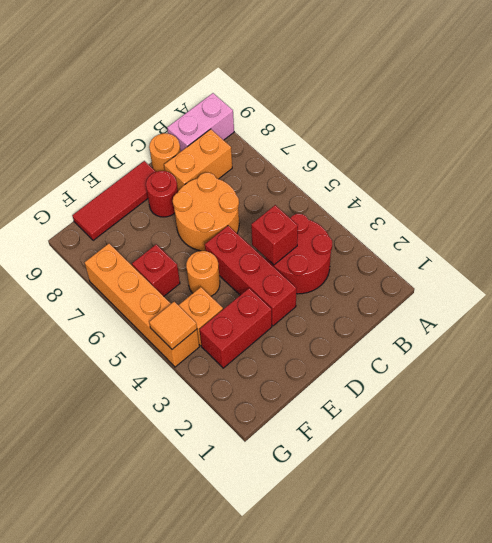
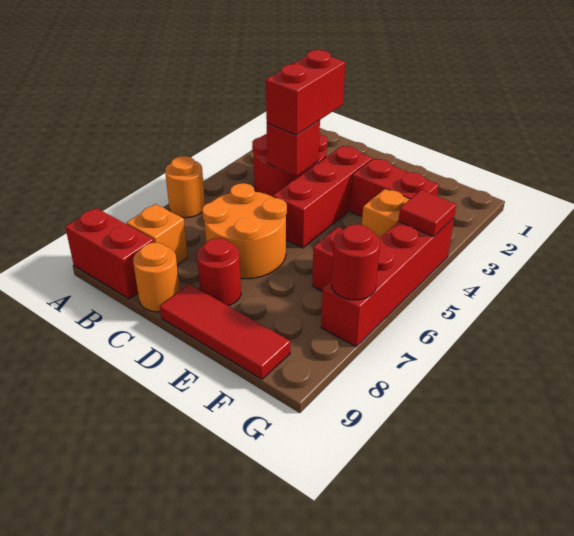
pink 1x2 brick [167,93,234,151] -> red 1x2 brick [65,208,154,299]
orange 1x2 brick [164,129,232,191] -> orange 1x1 brick [127,204,188,265]
none -> red 1x2 brick [266,50,345,135]
orange 1x1 round brick [186,251,220,296] -> orange 1x1 round brick moved to [165,156,205,218]
orange 1x4 brick [85,244,199,367] -> red 1x4 brick [321,218,454,347]
orange 1x1 tile [149,302,197,349] -> red 1x1 tile [399,190,456,237]
none -> red 1x1 round brick [332,224,380,300]

